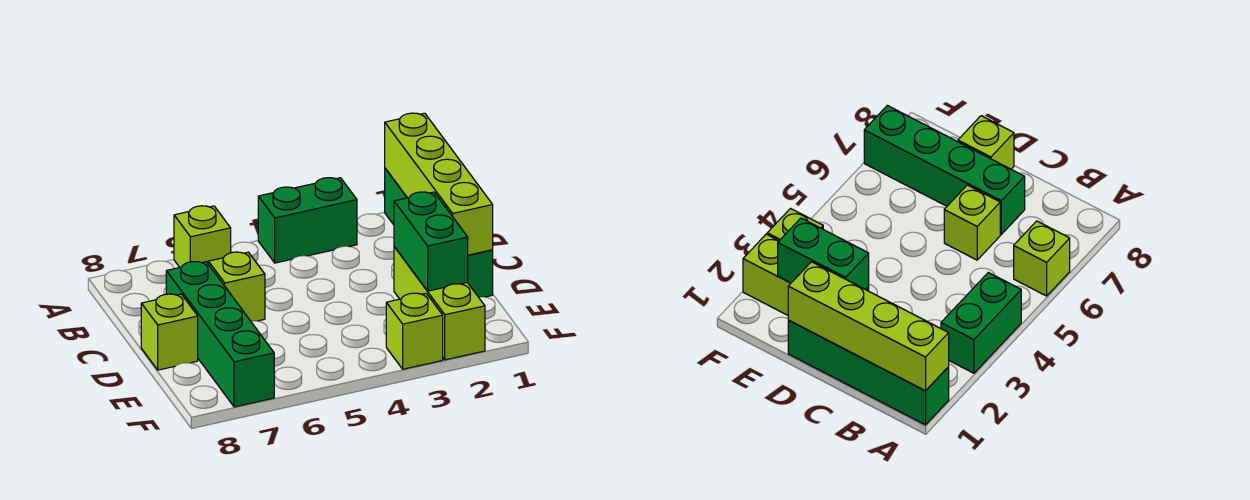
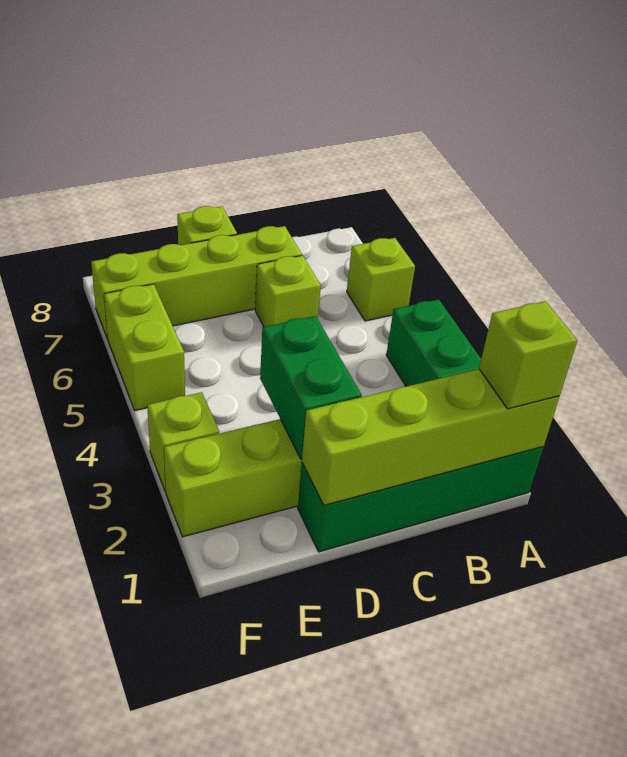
none -> lime 1x1 brick [479,301,577,409]
green 1x4 brick [166,262,274,407] -> lime 1x4 brick [91,226,302,339]
green 1x2 brick [394,192,468,291] -> green 1x2 brick turned to [260,316,362,459]
none -> lime 1x2 brick [104,284,185,410]

